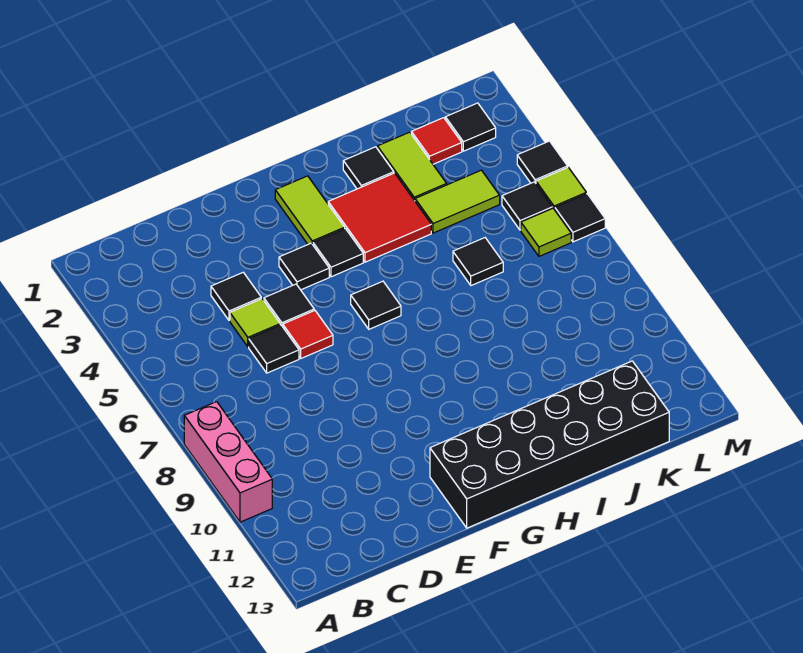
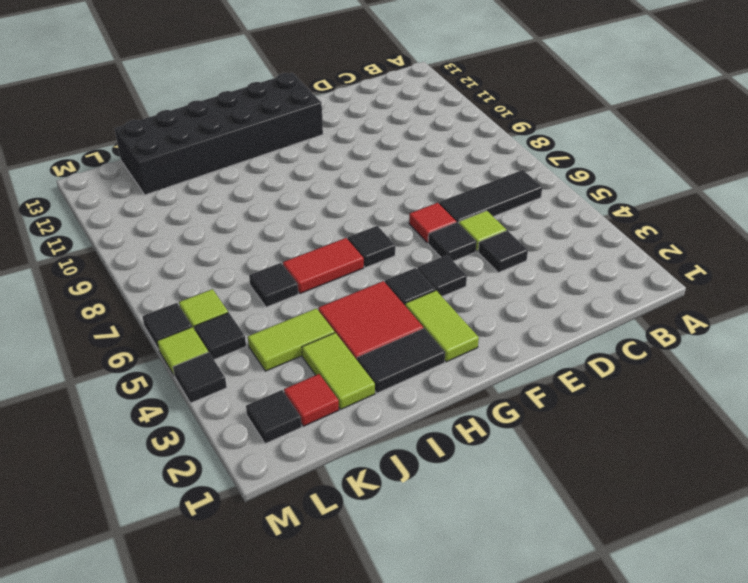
pink 1x3 brick [184,402,272,522] -> none
black 1x1 tile [249,325,299,373] -> black 1x3 tile [439,170,542,223]
none -> red 1x2 tile [283,238,364,294]
black 1x1 tile [343,147,394,189] -> black 1x2 tile [357,328,445,393]

